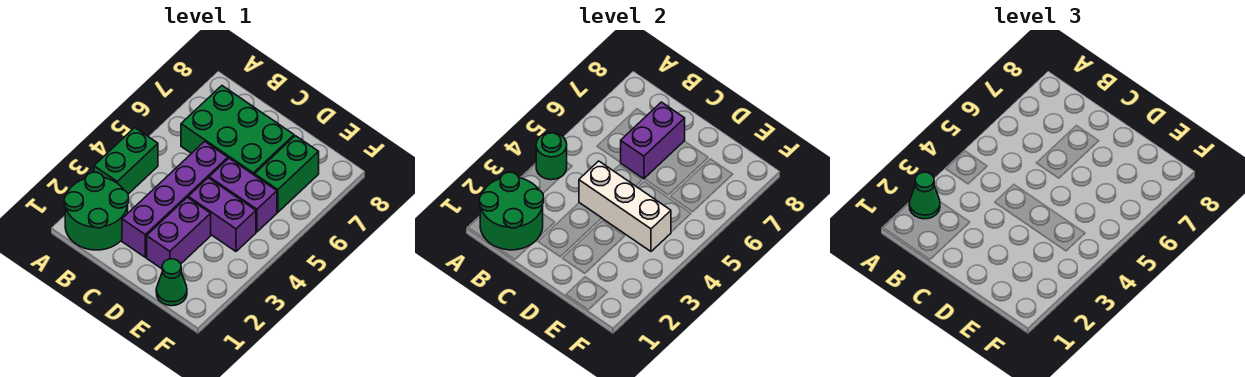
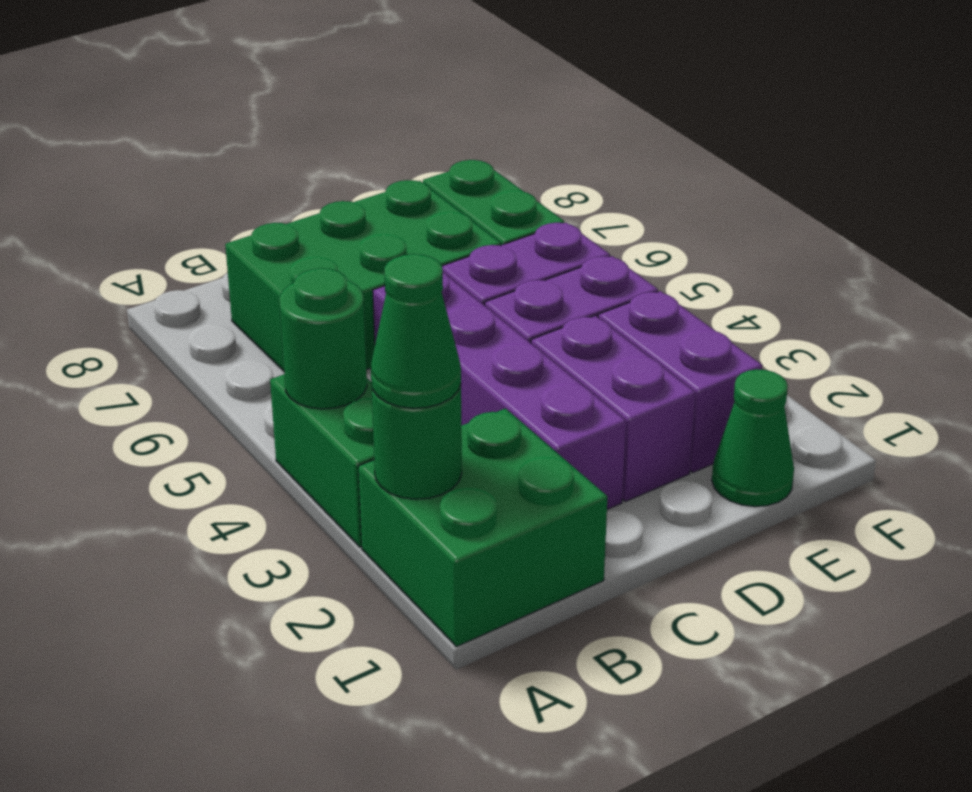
green 2x2 round brick [64,172,129,250] -> green 2x2 brick [358,409,608,647]
green 2x2 round brick [479,172,544,250] -> green 1x1 round brick [371,384,462,499]
white 1x3 brick [579,161,671,251] -> none
purple 1x2 brick [620,102,685,179] -> purple 1x2 brick moved to [598,291,762,472]

